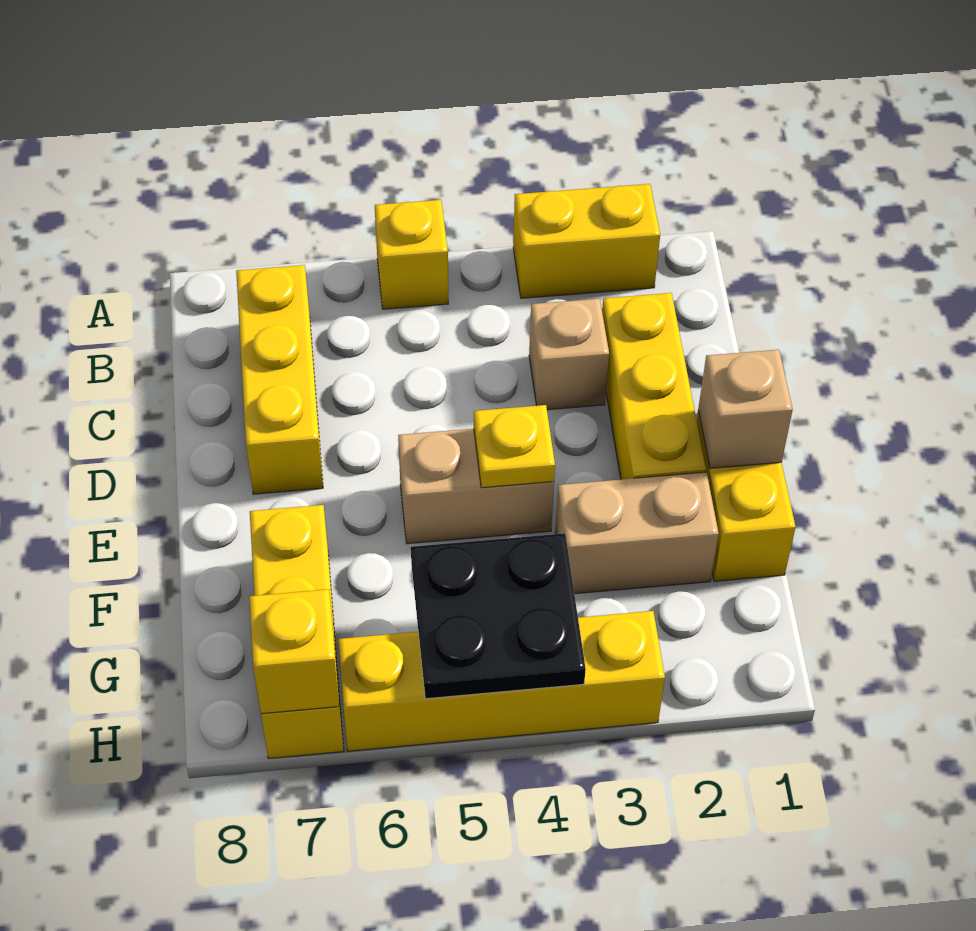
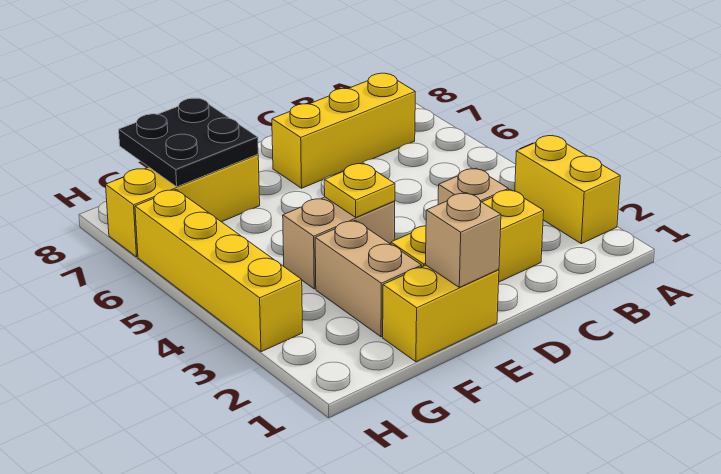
yellow 1x1 brick [375,200,448,309] -> none
tan 1x2 brick [398,429,554,544] -> tan 1x2 brick turned to [283,197,395,289]
black 2x2 plate [411,533,586,699] -> black 2x2 plate moved to [119,98,258,187]
yellow 1x1 brick [249,589,339,714] -> none

